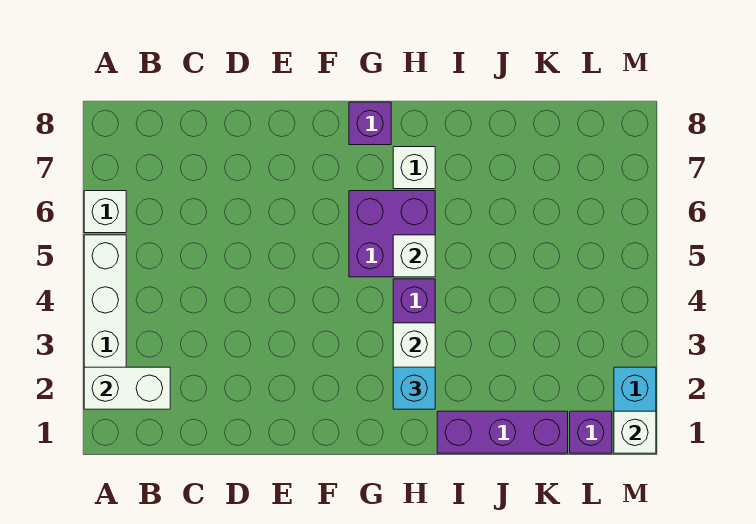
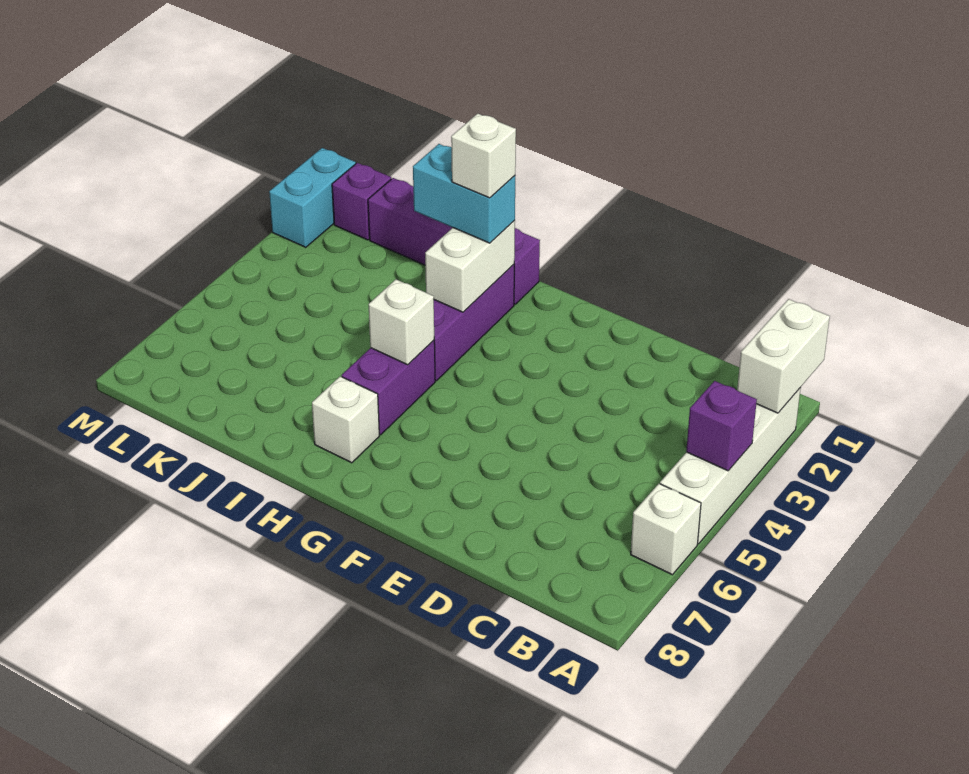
white 1x2 brick [84,367,170,409] -> white 1x2 brick turned to [737,299,830,413]
purple 2x2 brick [349,191,435,277] -> purple 1x2 brick [342,340,435,435]
purple 1x1 brick [349,102,391,145] -> purple 1x1 brick moved to [686,381,757,471]
cyan 1x1 brick [393,367,435,409] -> cyan 1x2 brick [413,144,515,243]
purple 1x3 brick [437,411,568,453] -> purple 1x4 brick [368,178,540,304]
white 1x1 brick [614,411,656,453] -> white 1x1 brick moved to [451,113,516,198]

